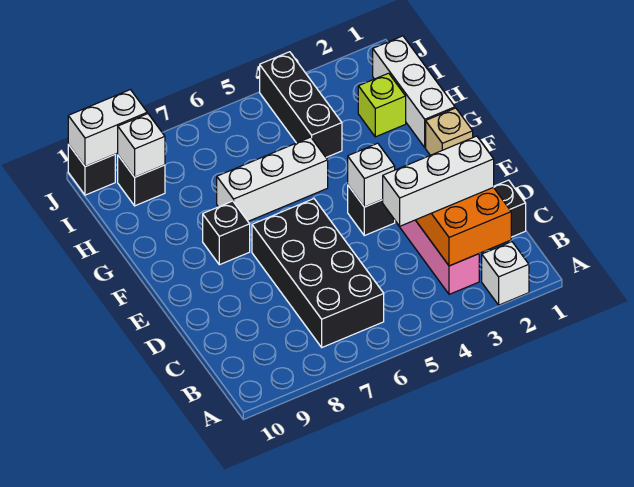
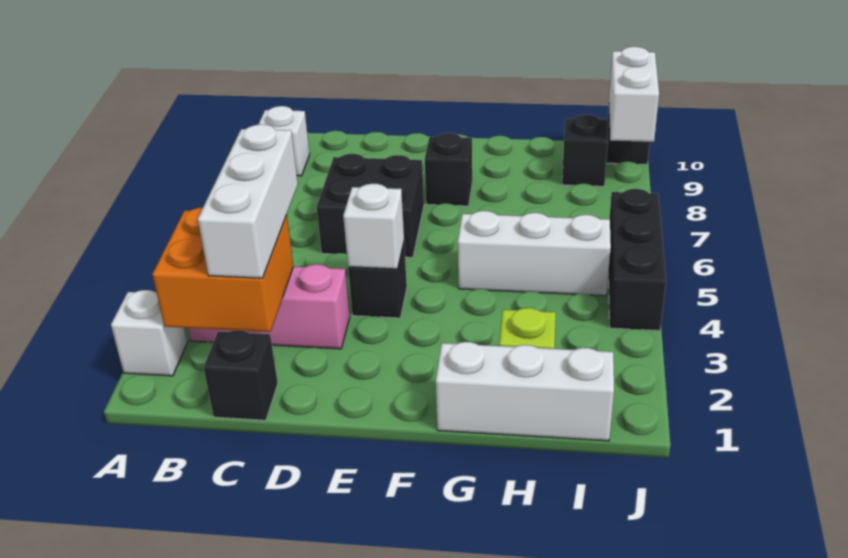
black 2x4 brick [252,199,384,347] -> black 2x2 brick [317,154,424,257]
tan 1x1 brick [426,108,473,155] -> none
white 1x3 brick [217,137,328,221] -> white 1x3 brick turned to [458,211,611,296]
black 1x3 brick [260,52,342,157] -> black 1x3 brick turned to [609,189,666,331]
white 1x1 brick [118,114,165,177] -> white 1x1 brick moved to [258,106,310,176]

